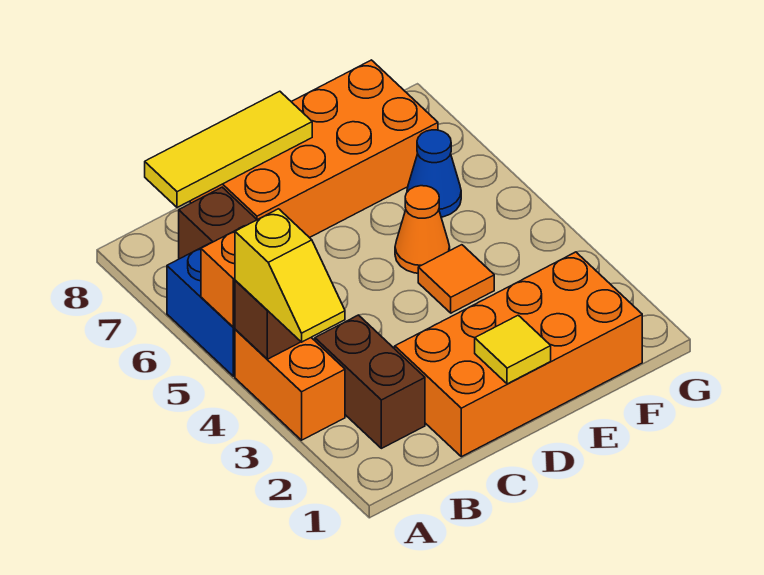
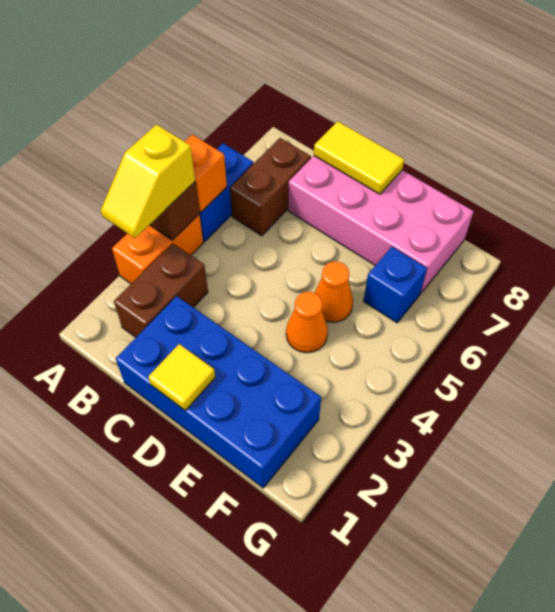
yellow 1x3 tile [145,91,312,207] -> yellow 1x2 tile [314,121,404,194]
orange 2x4 brick [395,252,642,457] -> blue 2x4 brick [116,296,321,488]
orange 2x4 brick [190,60,438,238] -> pink 2x4 brick [288,156,474,294]
orange 1x1 tile [418,245,494,313] -> orange 1x1 cone [286,292,328,353]
blue 1x1 cone [407,130,461,217] -> blue 1x1 brick [364,247,427,323]

